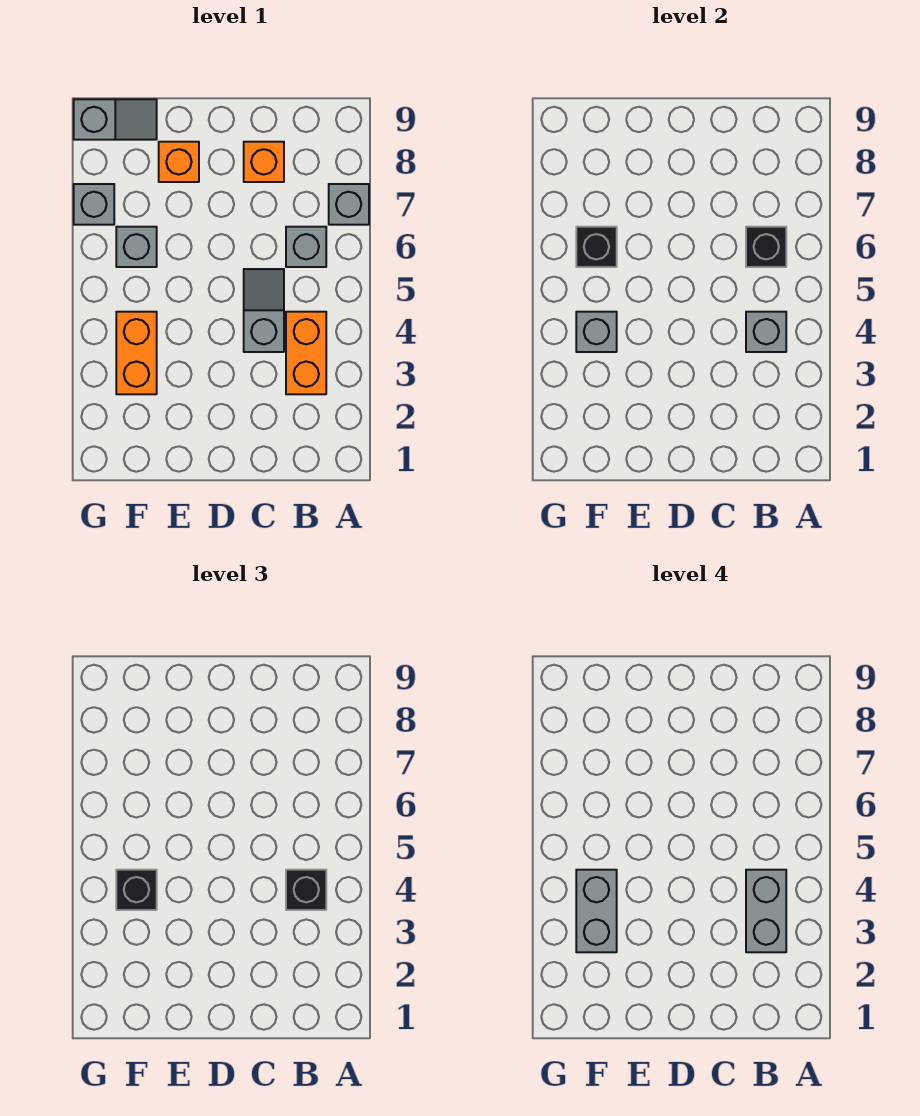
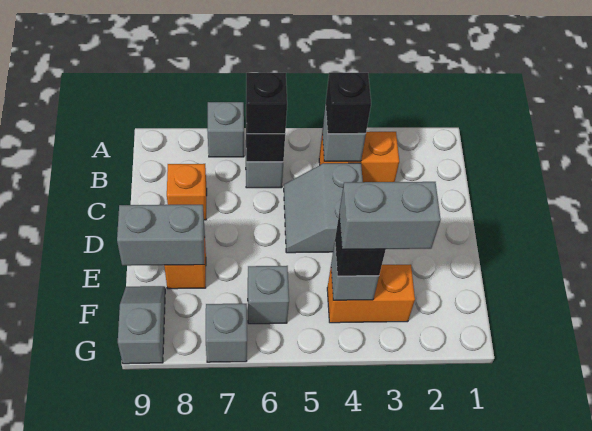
grey 1x2 brick [746,870,786,952] -> grey 1x2 brick moved to [117,205,205,266]
grey 1x2 slope [244,269,284,352] -> grey 2x2 slope [284,163,363,253]
black 1x1 brick [576,227,617,267] -> black 1x1 brick moved to [246,73,287,134]

